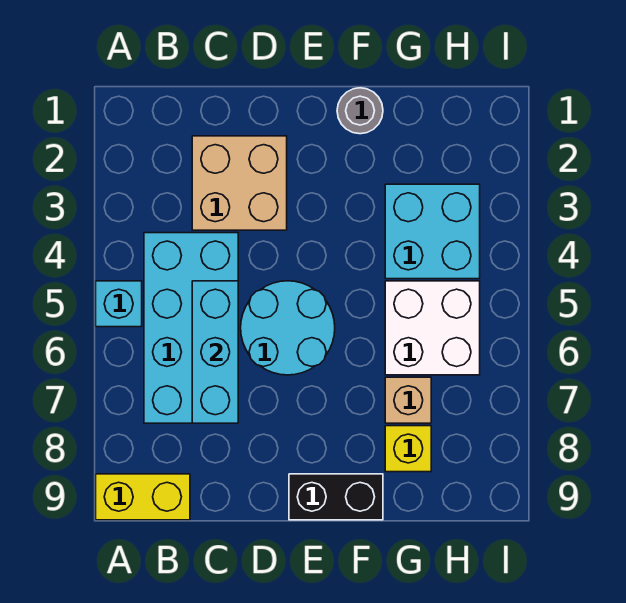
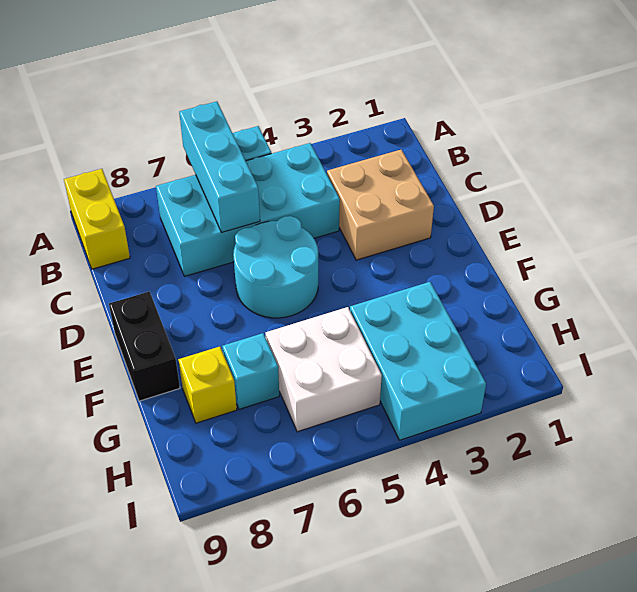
cyan 1x3 brick [192,281,238,423] -> cyan 1x3 brick turned to [179,102,260,232]
grey 1x1 round brick [337,88,383,134] -> none
cyan 2x2 brick [385,184,480,279] -> cyan 2x3 brick [350,282,486,440]
tan 1x1 brick [385,377,431,423] -> cyan 1x1 brick [222,333,279,409]

